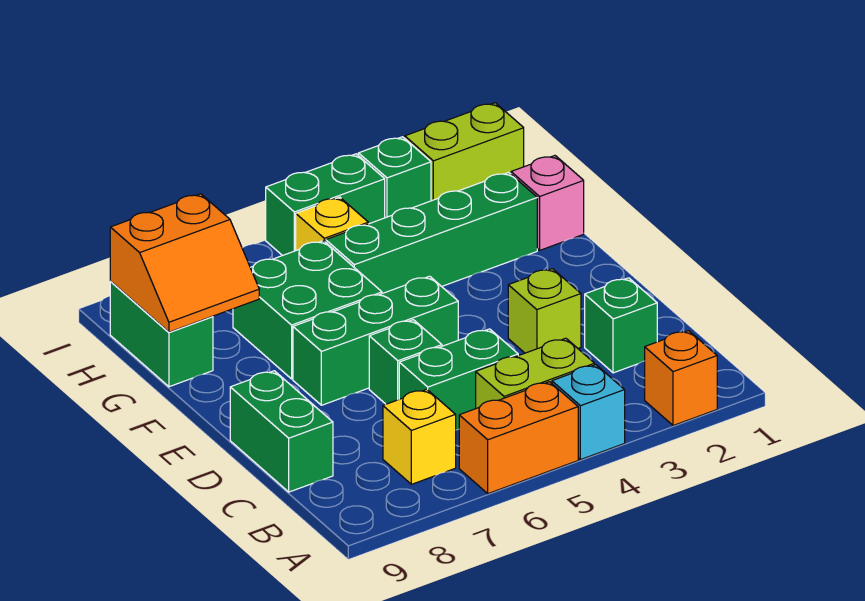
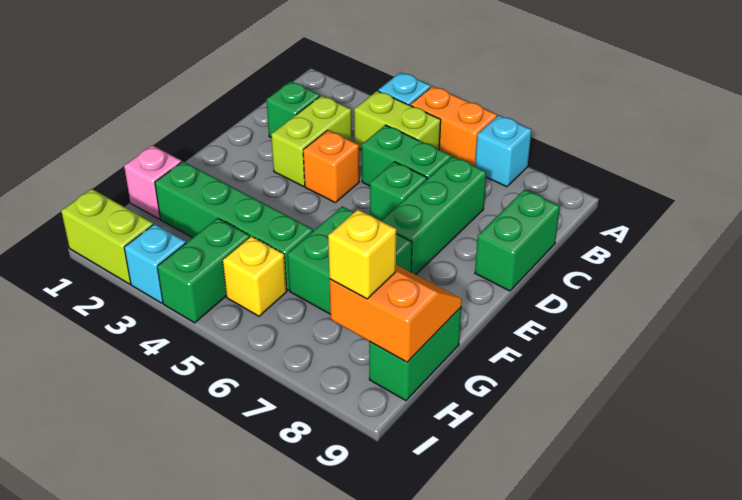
orange 1x1 brick [645,331,717,426] -> orange 1x1 brick moved to [303,130,359,202]
none -> cyan 1x1 brick [475,115,532,187]
yellow 1x1 brick [383,389,456,484] -> yellow 1x1 brick moved to [328,210,396,299]
lime 1x1 brick [508,269,581,353] -> lime 1x2 brick [271,96,352,186]
green 1x3 brick [293,276,458,405] -> green 1x3 brick turned to [381,156,486,275]
green 1x1 brick [358,137,431,218] -> cyan 1x1 brick [124,224,186,303]
green 1x2 brick [266,154,385,256] -> green 1x2 brick turned to [157,218,250,323]

